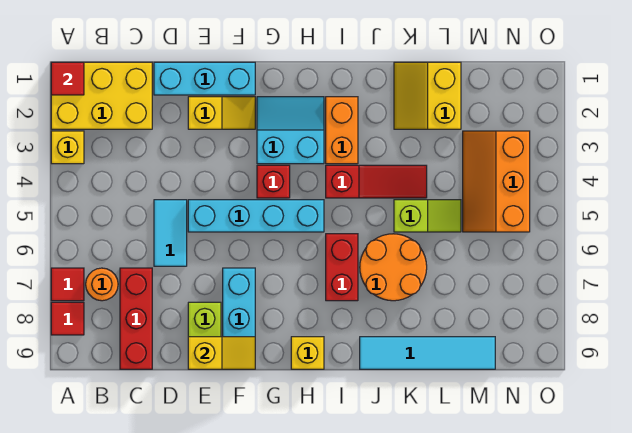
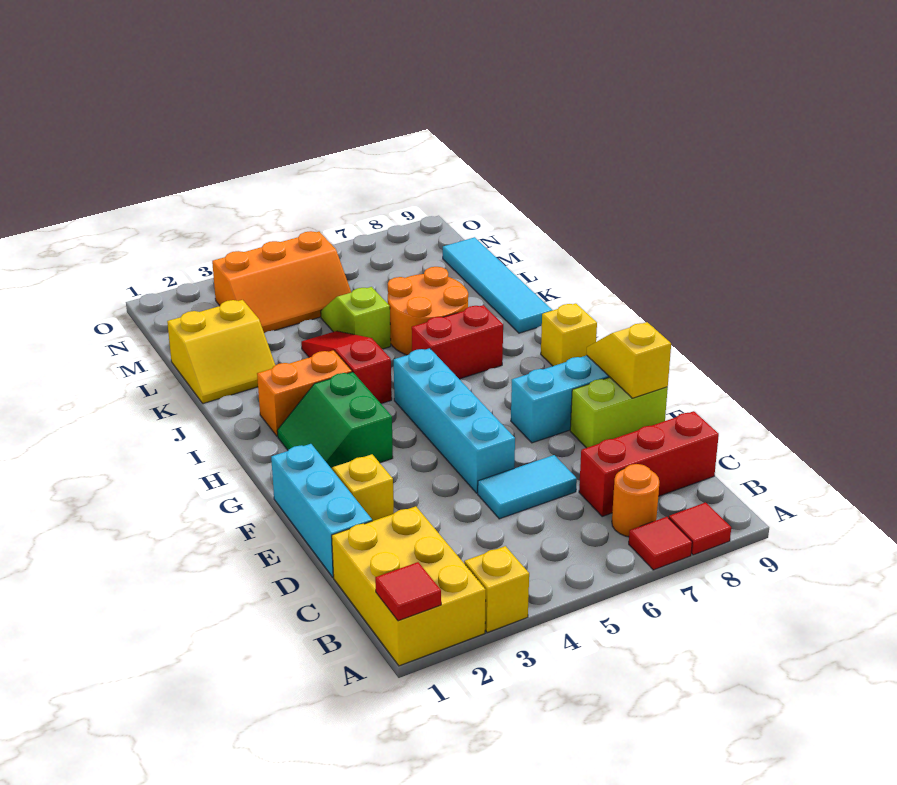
cyan 2x2 slope [257,97,324,164] -> green 2x2 slope [277,372,393,468]
red 1x1 brick [257,165,290,198] -> none

